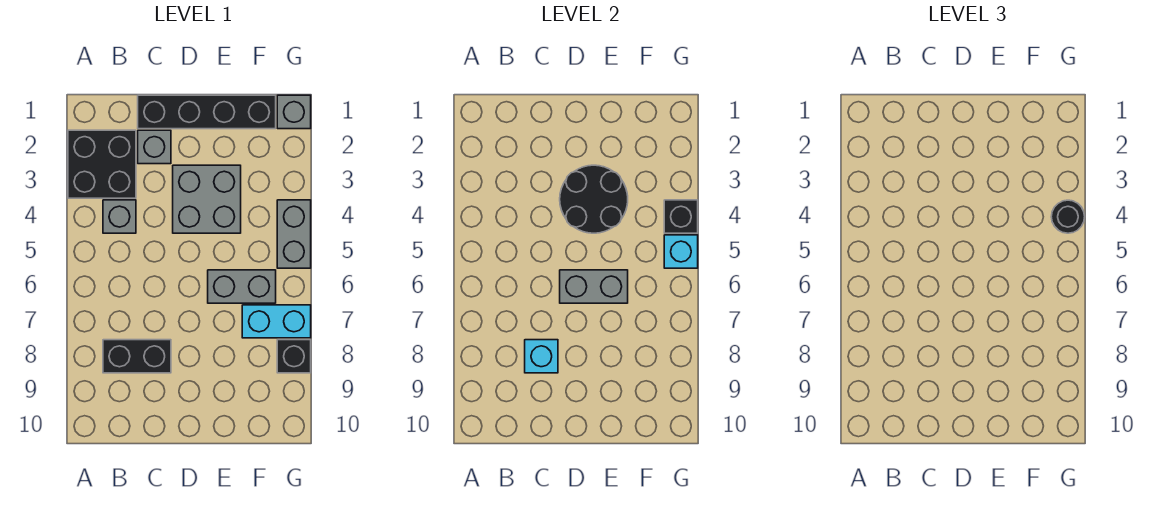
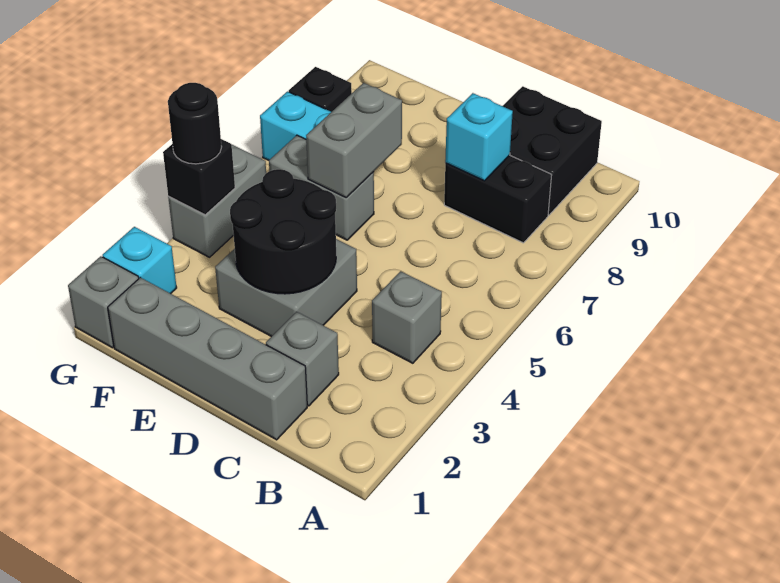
black 2x2 brick [68,130,136,198] -> black 2x2 brick moved to [503,86,602,215]
black 1x4 brick [138,95,276,129] -> grey 1x4 brick [108,277,307,440]
grey 1x2 brick [560,270,628,303] -> grey 1x2 brick turned to [306,83,402,198]
cyan 1x1 brick [664,235,698,268] -> cyan 1x1 brick moved to [103,227,177,294]

